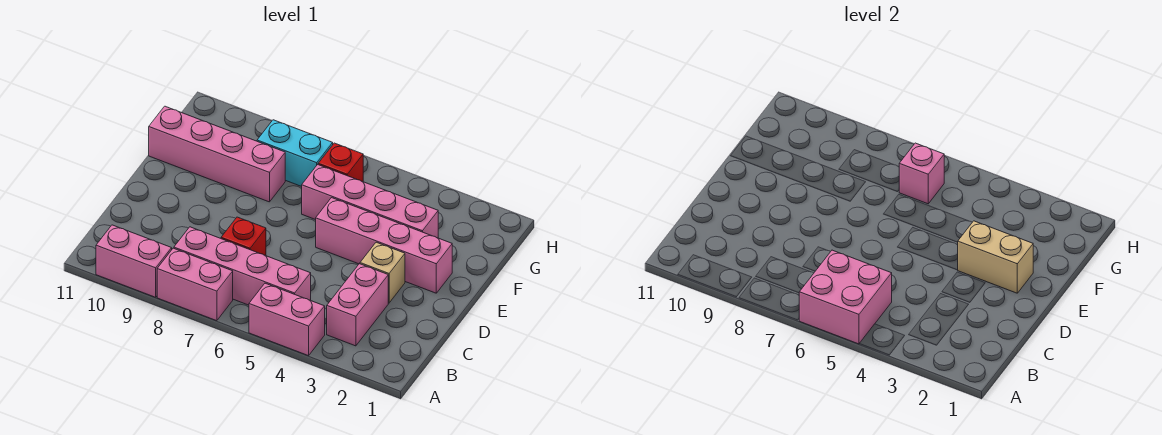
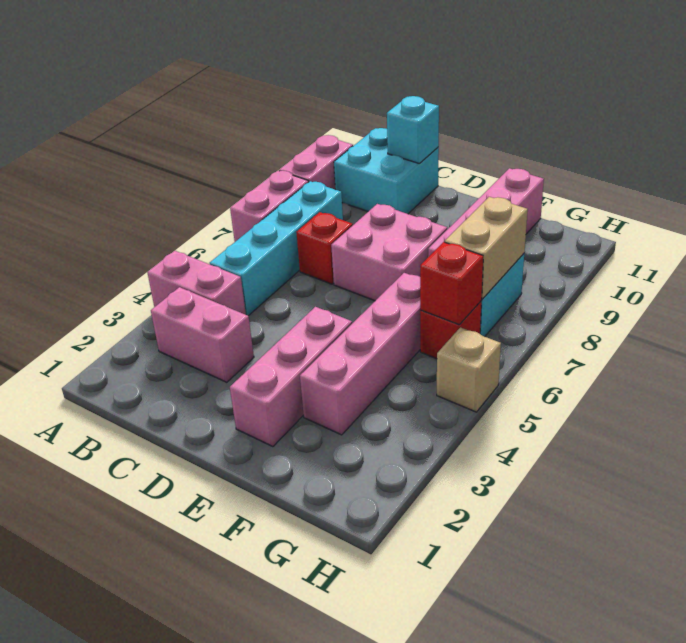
pink 1x2 brick [249,283,325,356] -> pink 1x2 brick turned to [147,251,246,315]
pink 2x2 brick [799,250,892,344] -> pink 2x2 brick moved to [331,204,447,301]
pink 1x4 brick [174,227,311,305] -> cyan 1x4 brick [210,181,343,316]
none -> cyan 2x2 brick [334,128,439,214]
none -> cyan 1x1 brick [387,96,439,164]
tan 1x1 brick [360,242,405,303] -> tan 1x1 brick moved to [437,327,501,412]
pink 1x4 brick [316,198,452,293] -> pink 1x3 brick [230,307,352,447]
tan 1x2 brick [958,221,1033,293] -> tan 1x2 brick moved to [445,197,528,299]
pink 1x1 brick [899,143,944,204] -> red 1x1 brick [420,242,483,325]

